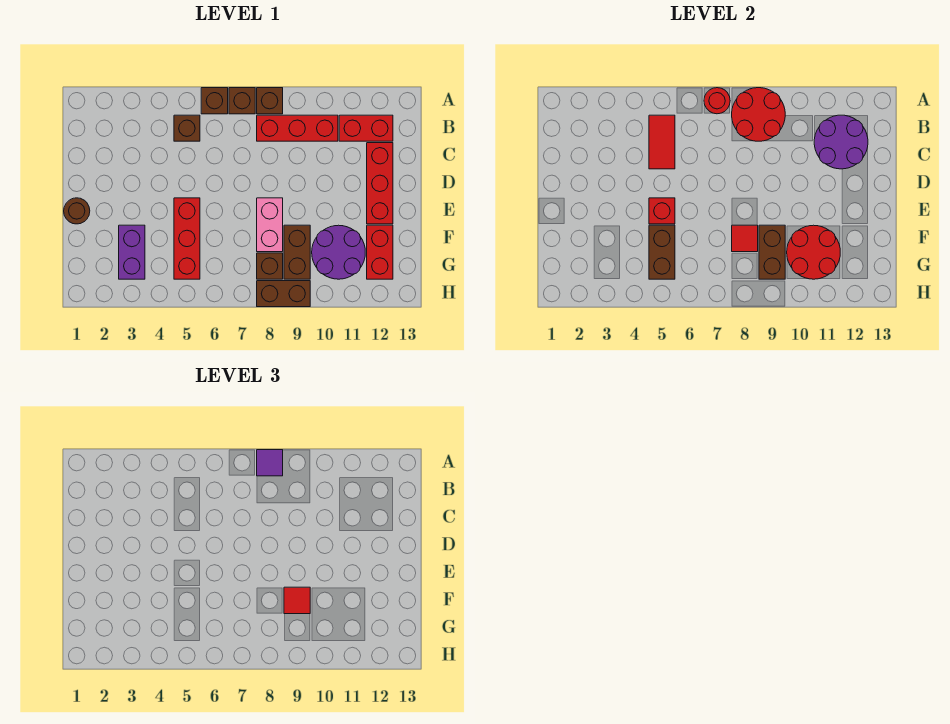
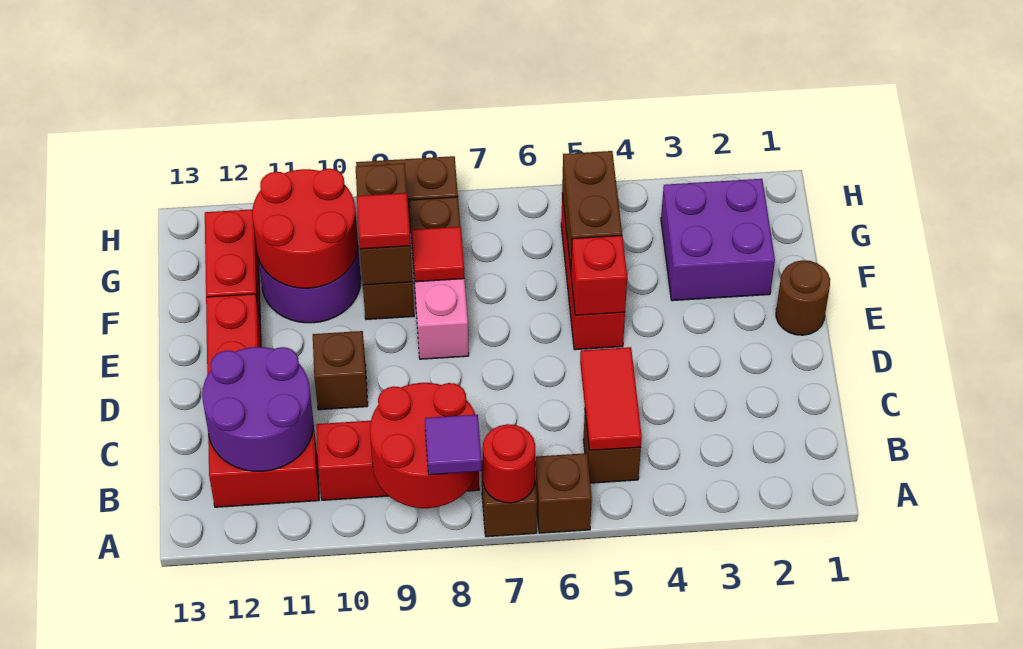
brown 1x1 brick [257,88,283,114] -> brown 1x1 brick moved to [313,331,368,410]
purple 1x2 brick [119,225,145,279] -> purple 2x2 brick [661,179,775,301]

